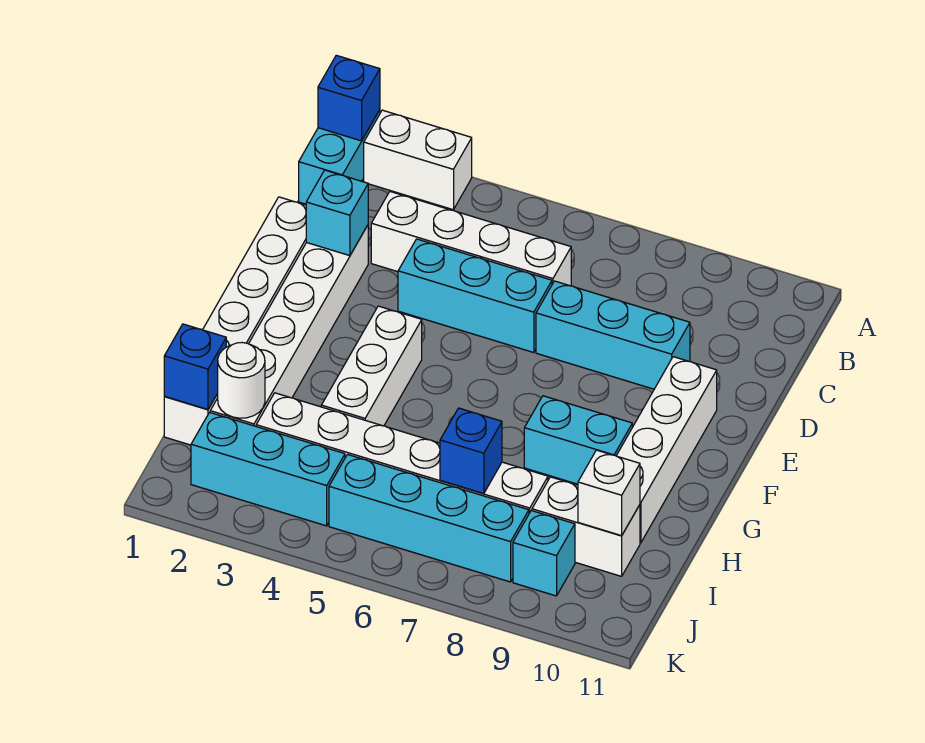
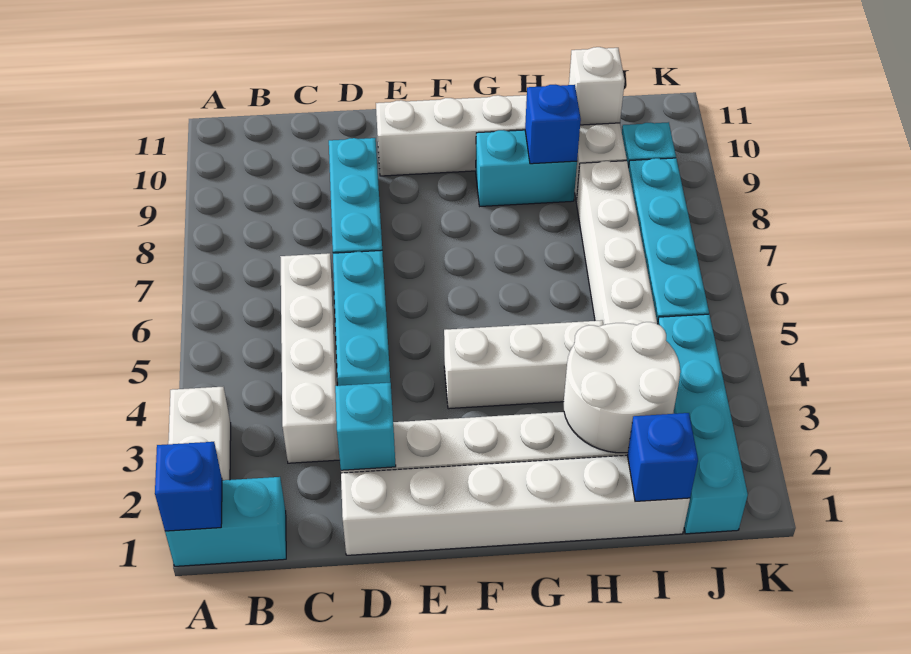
cyan 1x2 brick [524,396,632,484] -> cyan 1x2 brick turned to [476,130,577,206]
white 1x1 round brick [217,343,265,418] -> white 2x2 round brick [564,322,680,453]
blue 1x1 brick [440,408,502,494] -> blue 1x1 brick moved to [525,85,581,164]
cyan 1x3 brick [191,412,345,526] -> cyan 1x4 brick [658,314,748,534]

